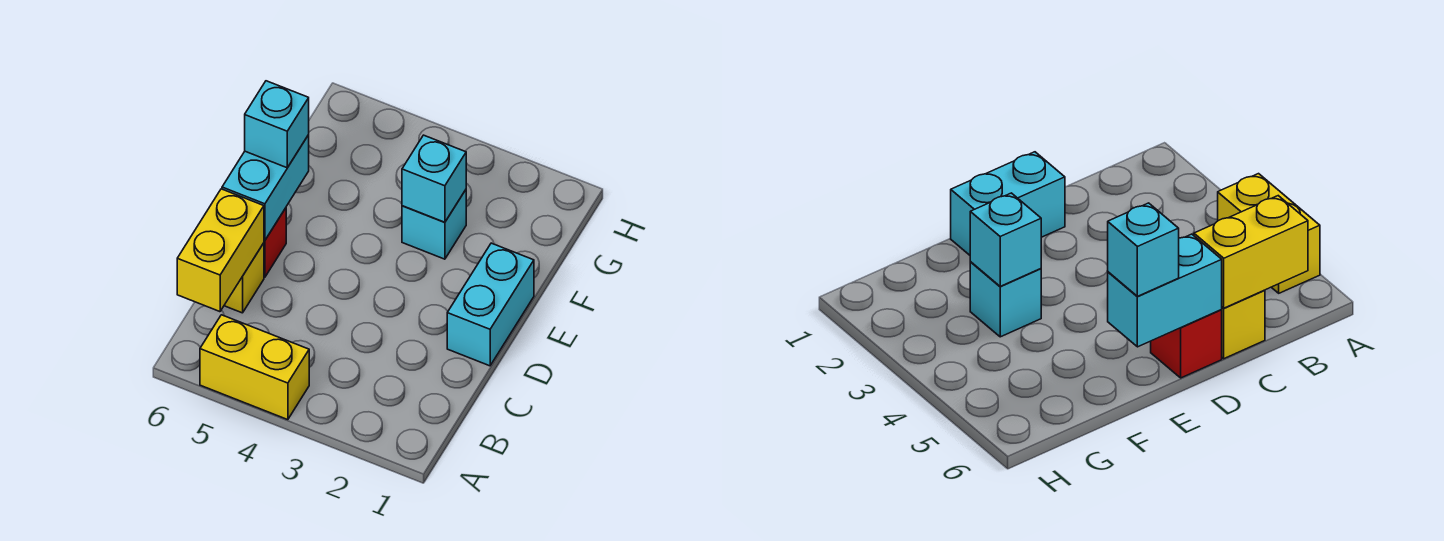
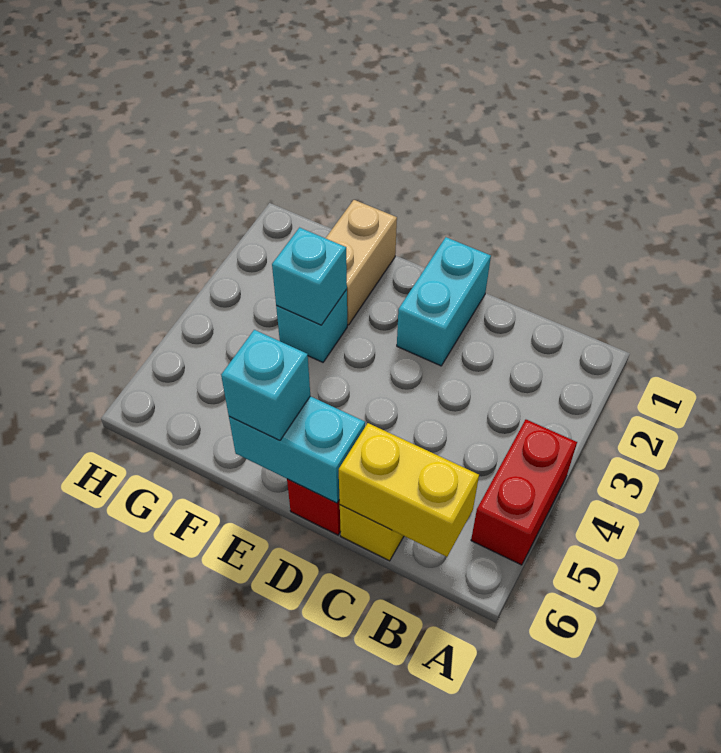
yellow 1x2 brick [200,315,309,420] -> red 1x2 brick [471,420,577,565]
cyan 1x2 brick [447,243,534,366] -> cyan 1x2 brick turned to [397,237,491,366]
none -> tan 1x2 brick [326,200,397,325]

